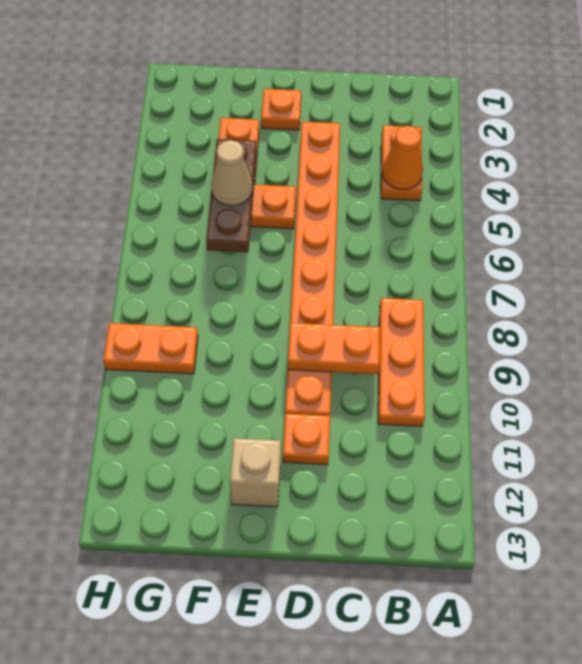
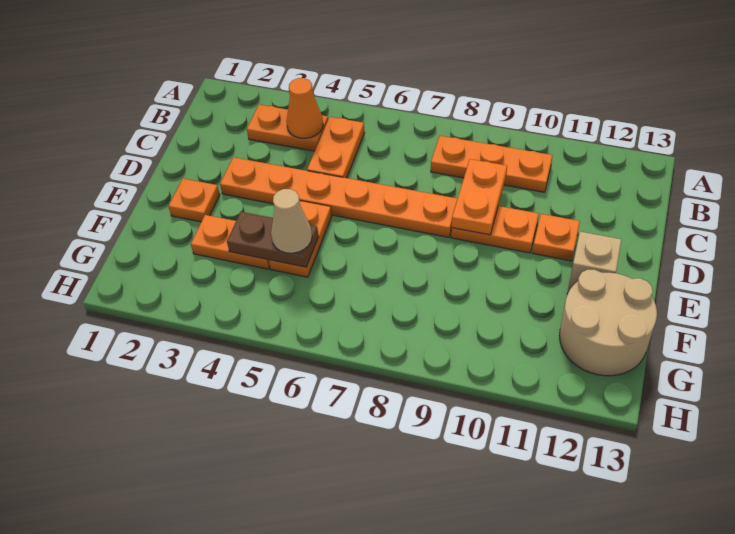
brown 1x3 plate [206,139,257,252] -> brown 1x2 plate [227,212,319,267]
none -> tan 2x2 round brick [559,270,657,376]
orange 1x2 plate [103,323,198,374] -> orange 1x2 plate moved to [307,117,364,178]

